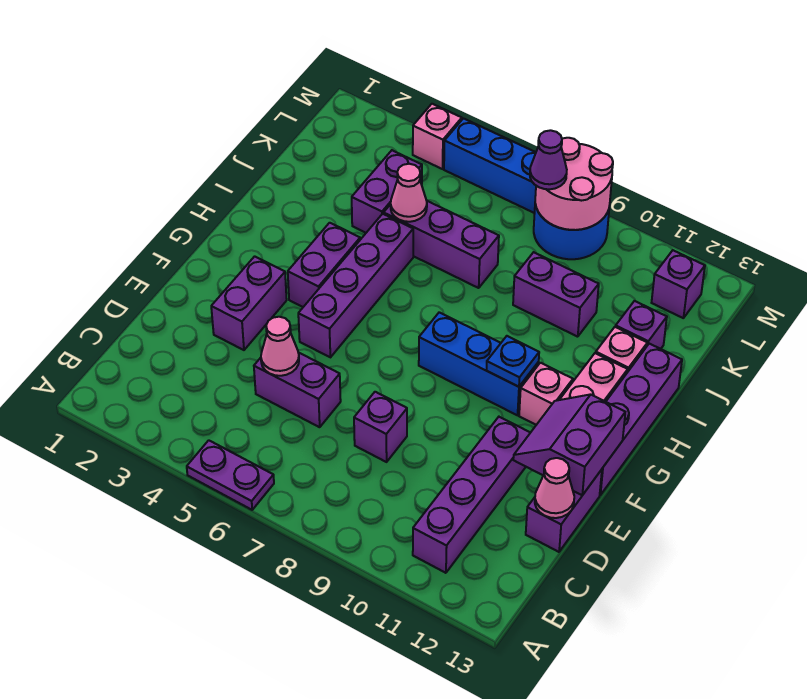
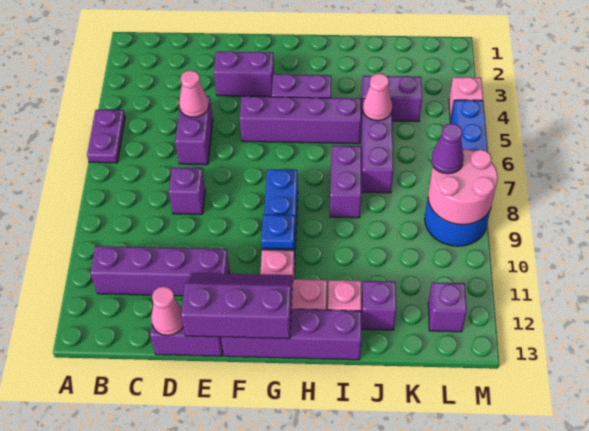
purple 2x2 slope [513,394,625,495] -> purple 2x3 slope [181,273,293,339]
purple 1x2 brick [513,252,599,337] -> purple 1x2 brick moved to [330,146,361,218]

